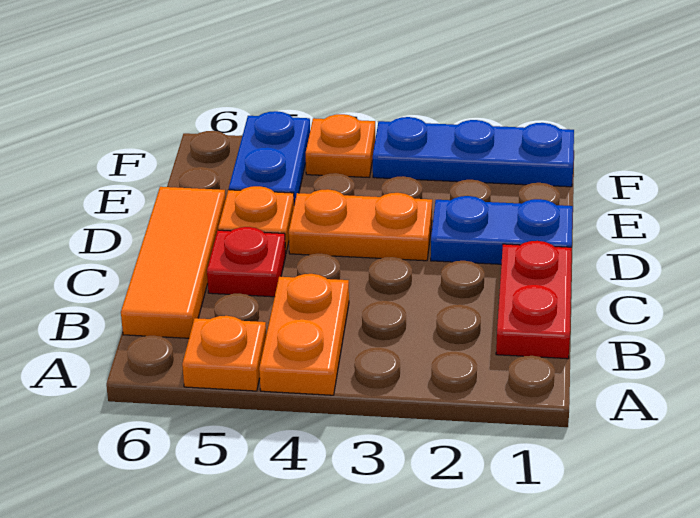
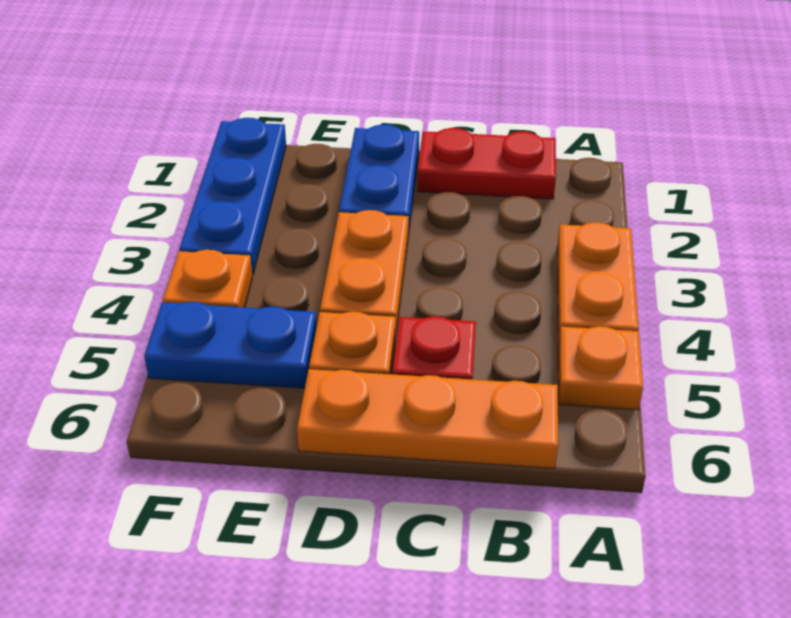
orange 1x2 plate [259,274,349,395] -> orange 1x2 plate turned to [557,222,639,346]
orange 1x3 tile [121,187,226,338] -> orange 1x3 plate [297,369,558,469]

